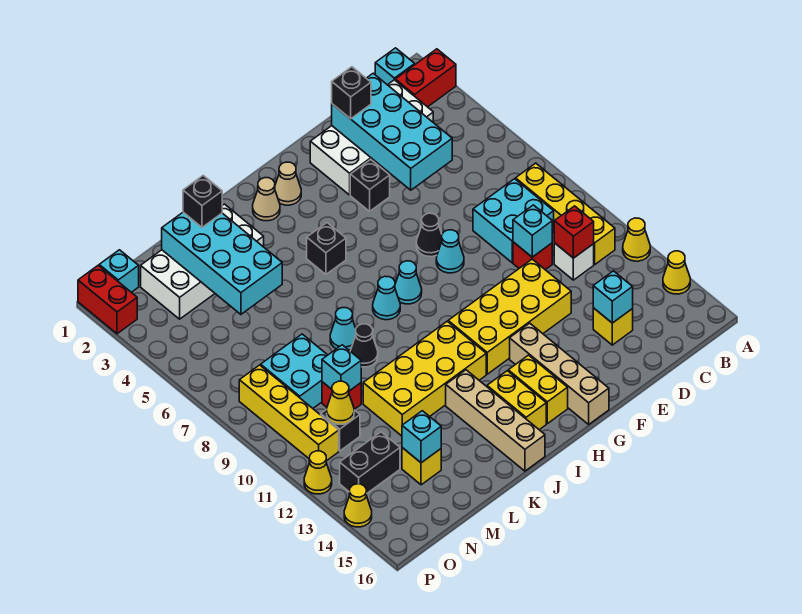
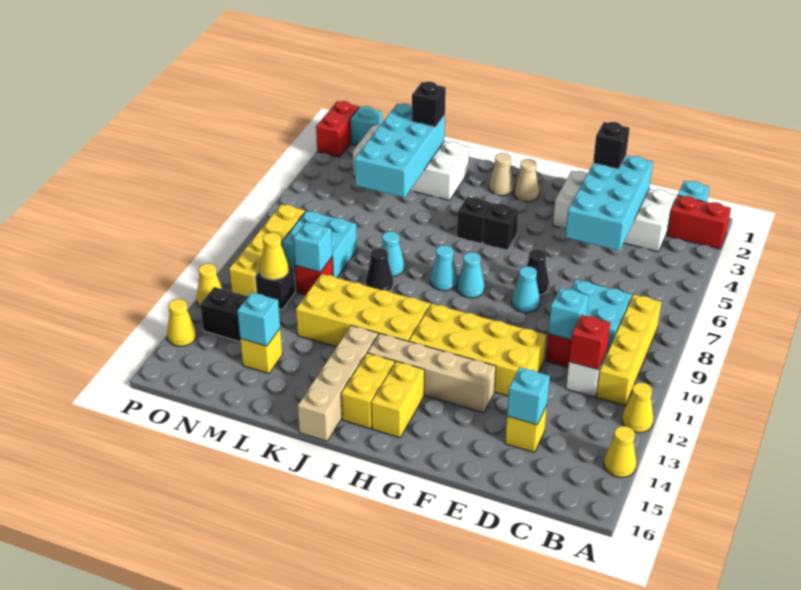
black 1x1 brick [350,159,390,211] -> black 1x1 brick moved to [483,203,518,250]
tan 1x4 brick [510,323,609,424] -> tan 1x4 brick turned to [368,334,496,413]

